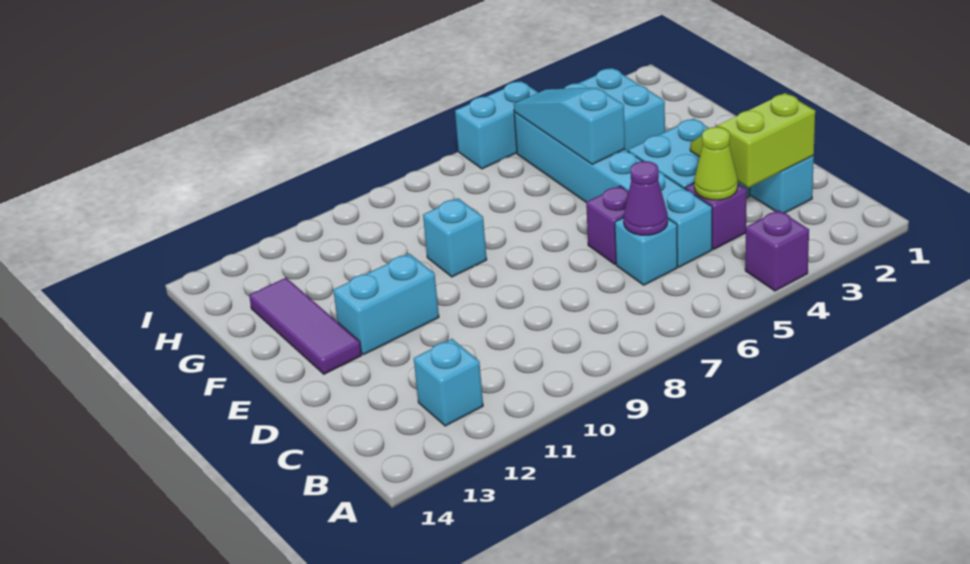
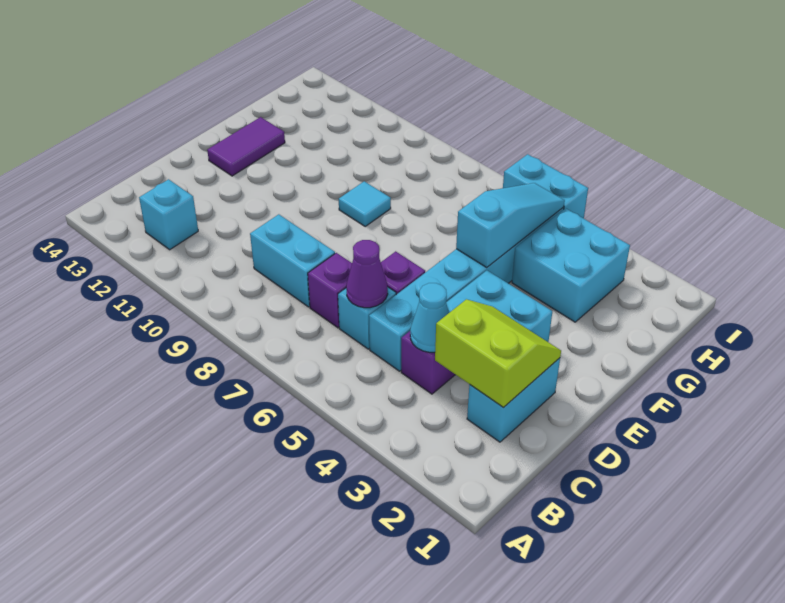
purple 1x1 brick [745,210,809,291] -> purple 1x1 brick moved to [308,253,352,328]
lime 1x1 cone [694,127,738,200] -> cyan 1x1 cone [410,283,449,352]
cyan 1x2 brick [333,254,439,355] -> cyan 1x2 brick moved to [250,214,335,307]
purple 1x3 tile [249,278,362,374] -> purple 1x2 tile [207,117,285,176]
cyan 1x1 brick [423,198,487,277] -> cyan 1x1 tile [339,181,391,226]

